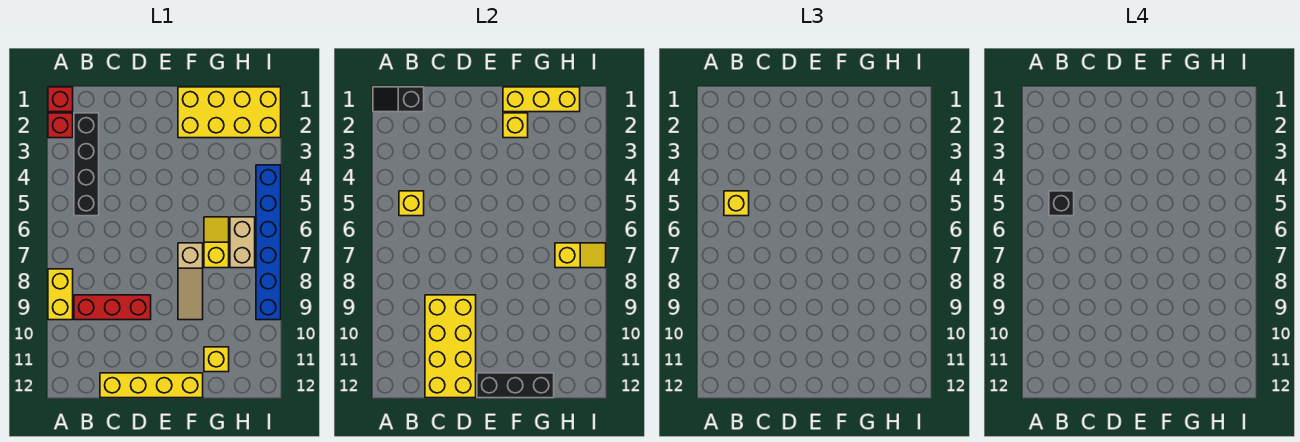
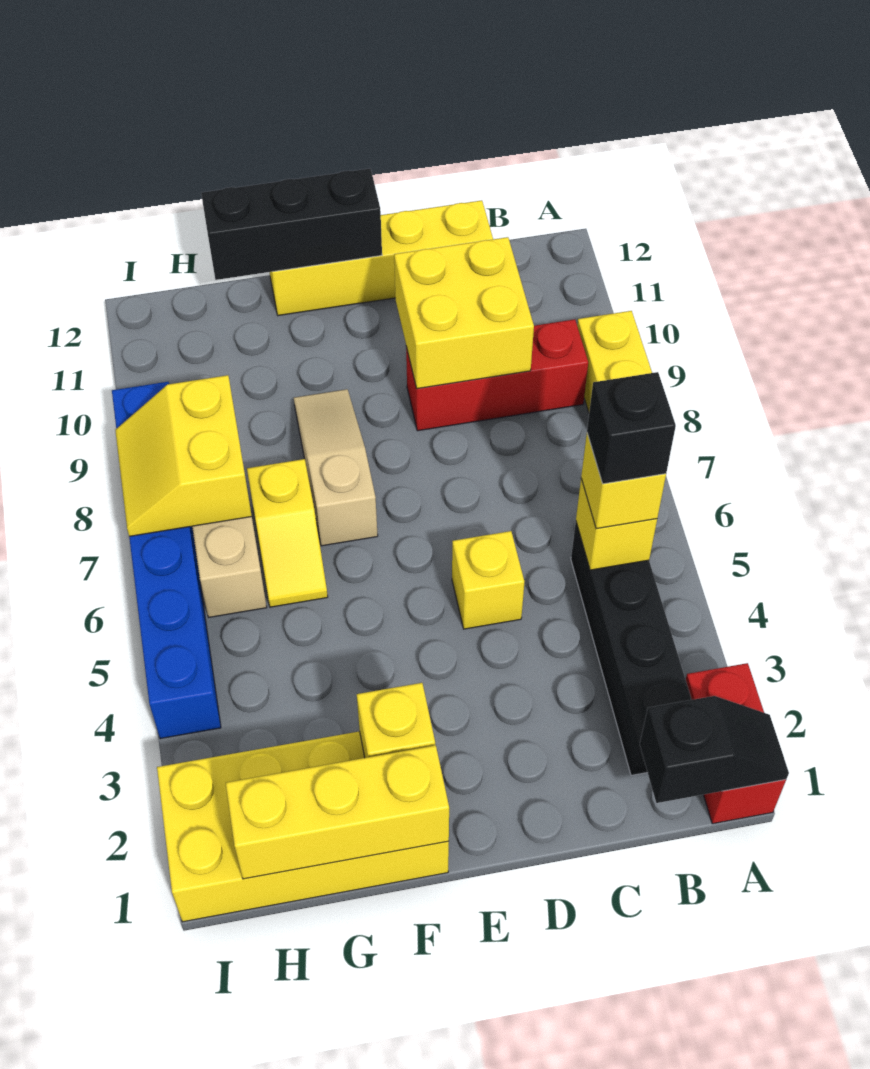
yellow 2x4 brick [425,295,476,398] -> yellow 2x2 brick [394,237,534,389]
yellow 1x1 brick [204,347,229,372] -> yellow 1x1 brick moved to [452,531,524,629]
yellow 1x2 slope [555,243,606,268] -> yellow 2x2 slope [115,375,252,536]

